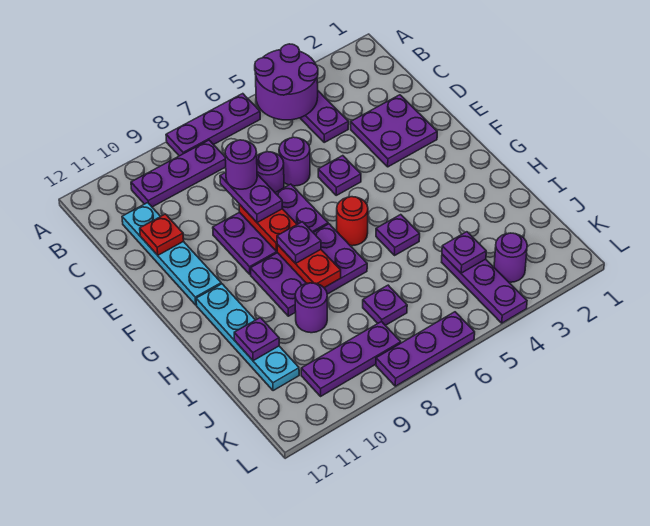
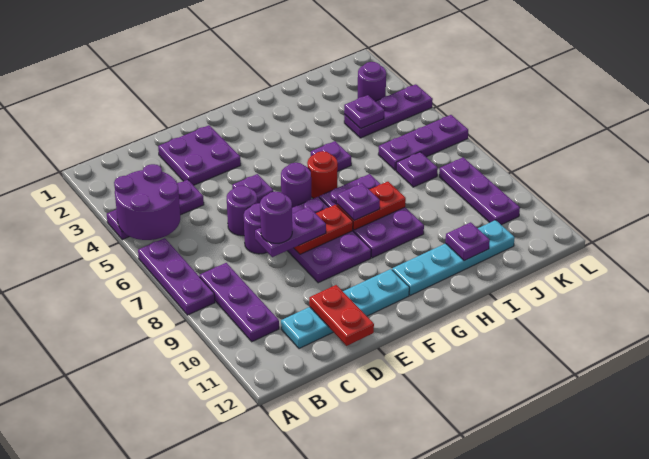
red 1x1 plate [140,214,184,255] -> red 1x2 plate [309,285,374,346]
purple 1x1 round brick [295,283,327,333] -> purple 1x1 round brick moved to [281,163,311,208]
purple 1x3 plate [376,312,475,386] -> purple 1x3 plate turned to [378,115,468,170]

